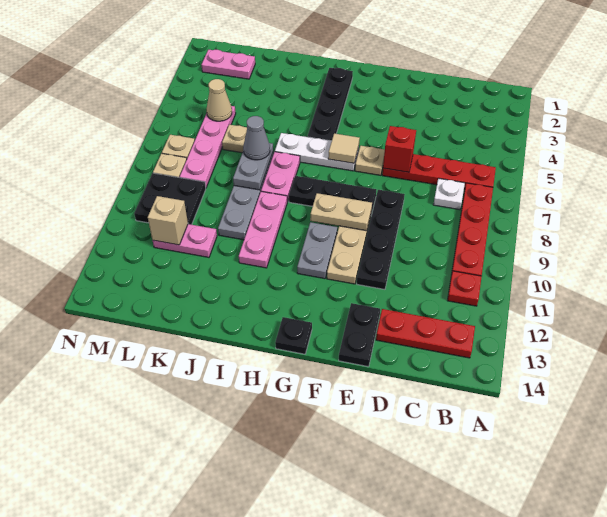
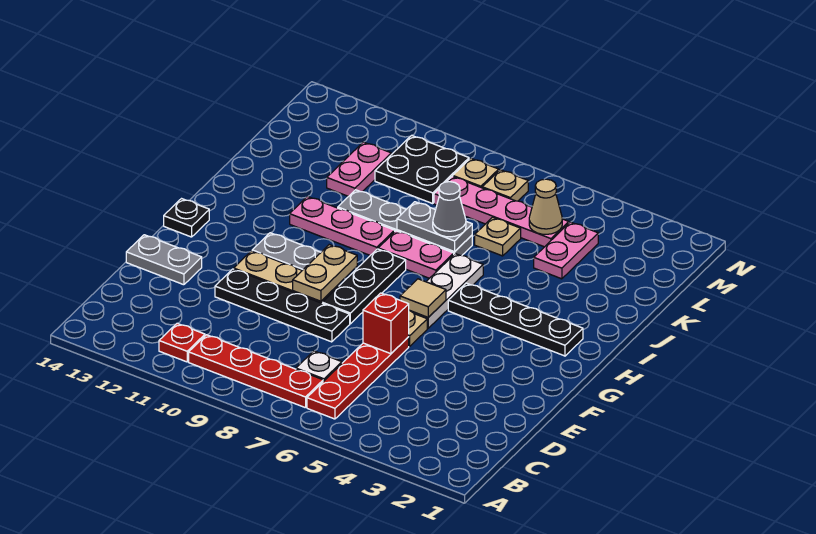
red 1x3 plate [376,309,475,358] -> none
black 1x2 plate [339,303,380,367] -> grey 1x2 plate [126,235,202,285]
pink 1x2 plate [202,50,255,79] -> pink 1x2 plate moved to [534,222,598,279]
tan 1x1 brick [148,196,188,245] -> none

